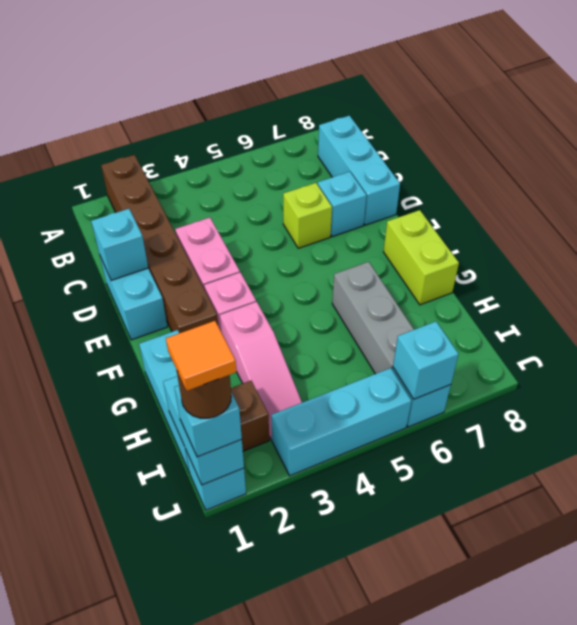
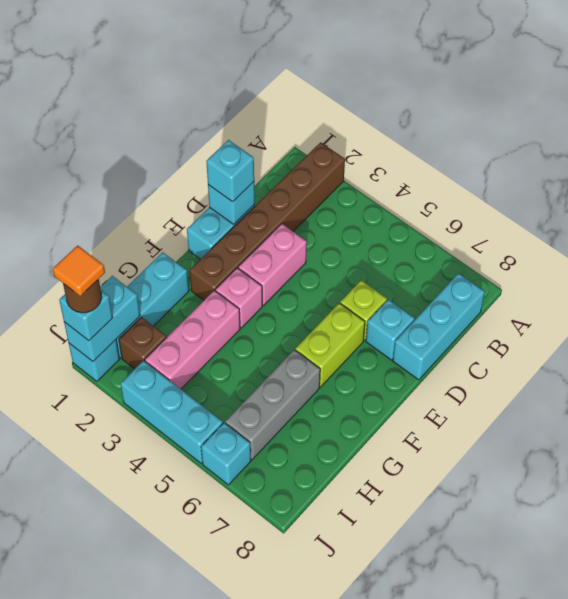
lime 1x2 brick [384,210,459,305] -> lime 1x2 brick moved to [295,303,365,387]
pink 1x3 slope [220,302,302,440] -> pink 1x3 brick [145,290,240,389]
cyan 1x1 brick [393,321,459,399] -> cyan 1x1 brick moved to [206,140,254,202]

